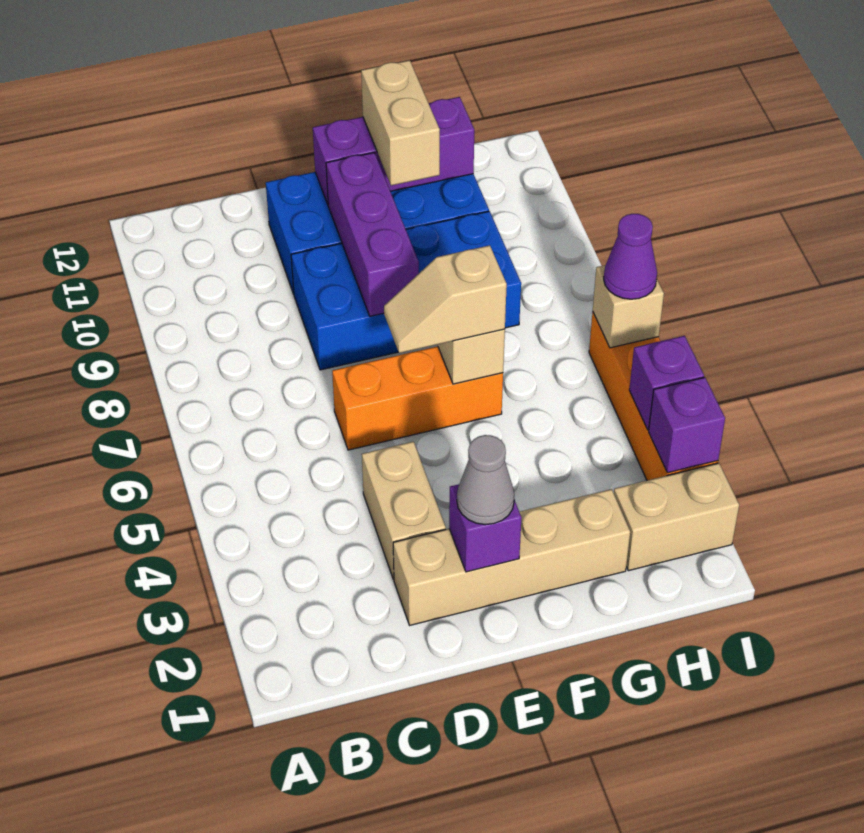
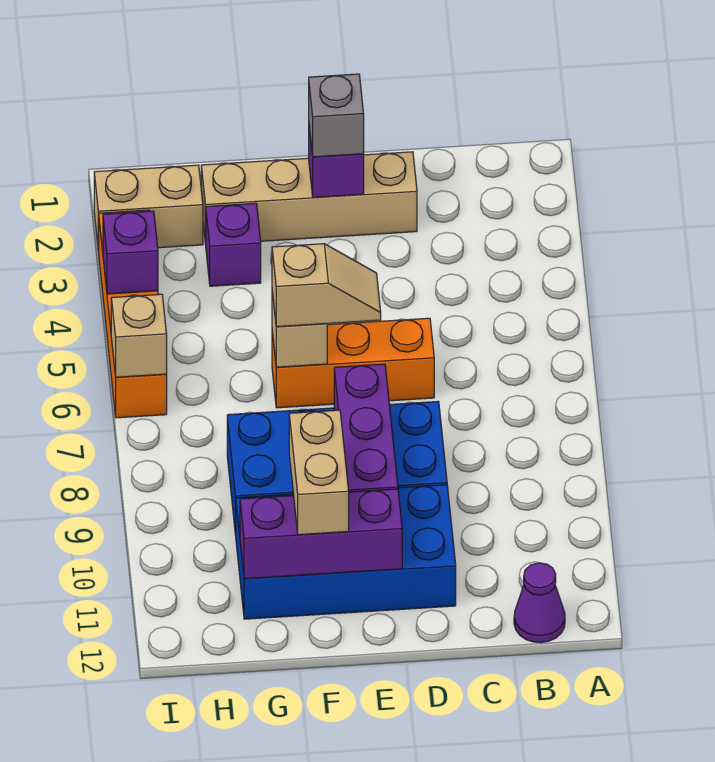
tan 1x2 brick [362,442,446,580] -> none
grey 1x1 cone [457,435,514,525] -> grey 1x1 brick [309,74,364,157]
purple 1x1 brick [649,377,725,473] -> purple 1x1 brick moved to [206,203,261,286]
purple 1x1 cone [604,214,657,299] -> purple 1x1 cone moved to [514,563,565,643]

